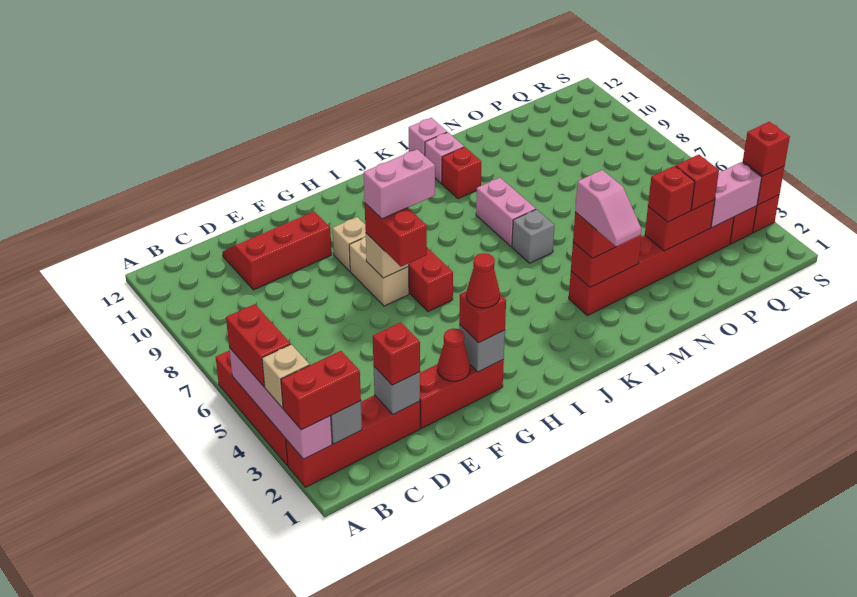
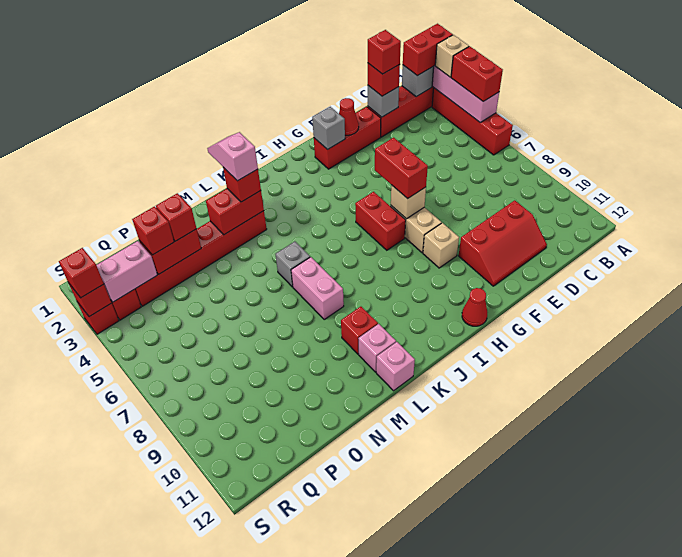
red 1x1 brick [459,291,506,343] -> red 1x1 brick moved to [368,30,401,74]
red 1x1 cone [466,253,500,308] -> red 1x1 cone moved to [462,288,487,326]
pink 1x2 brick [364,149,435,219] -> none

